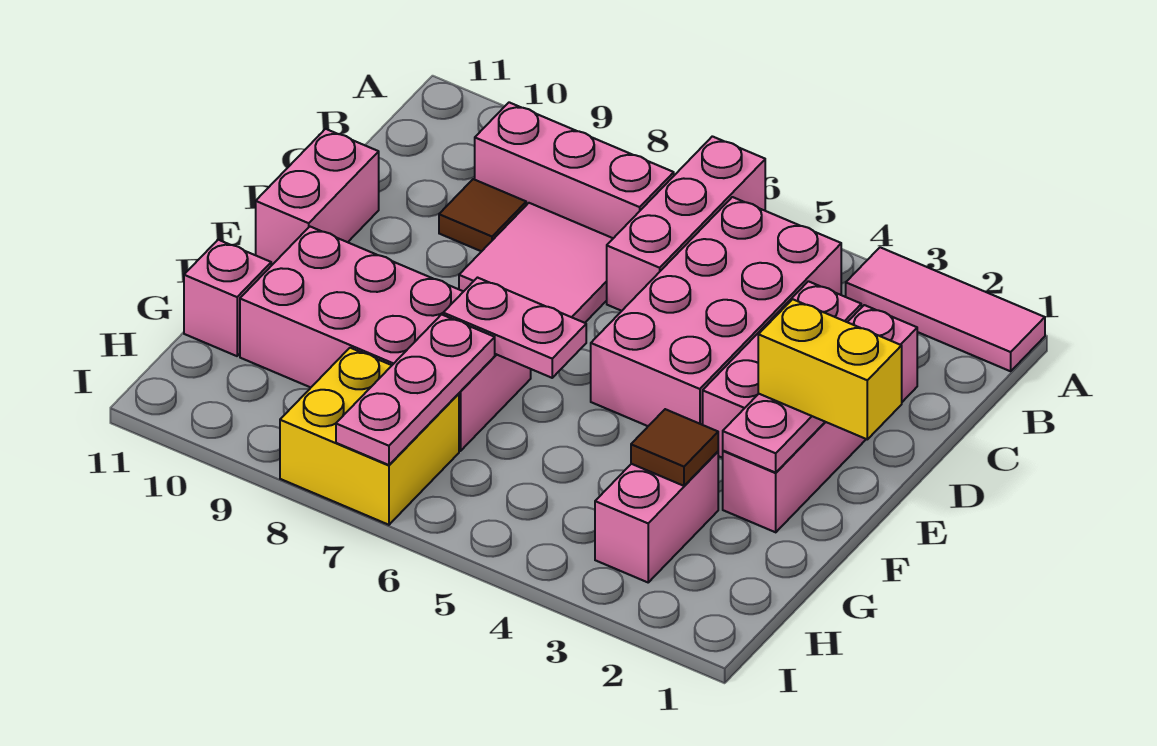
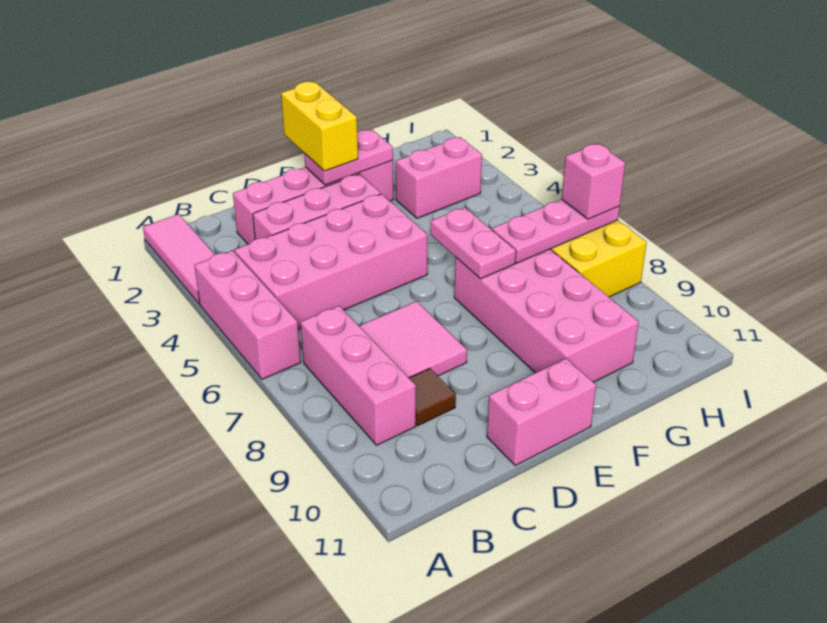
pink 1x3 brick [607,136,765,311] -> pink 1x3 brick turned to [194,250,301,379]
brown 1x1 tile [631,409,718,486] -> none
pink 1x1 brick [184,240,271,356] -> pink 1x1 brick moved to [562,144,625,219]

